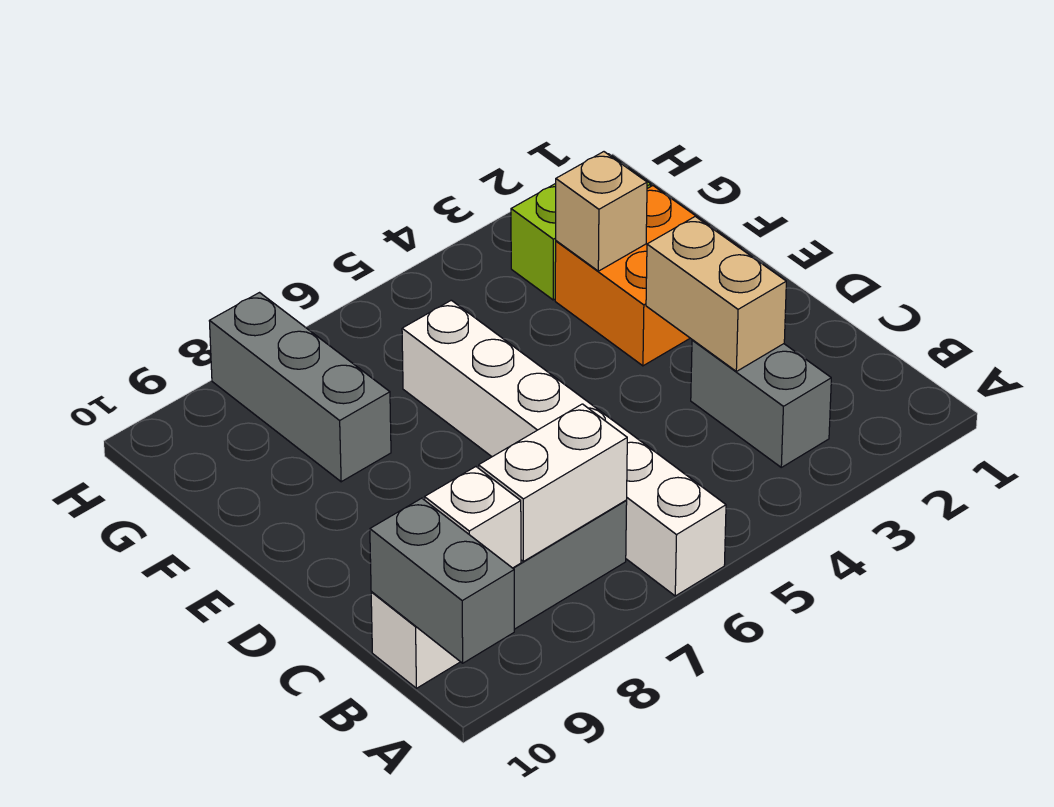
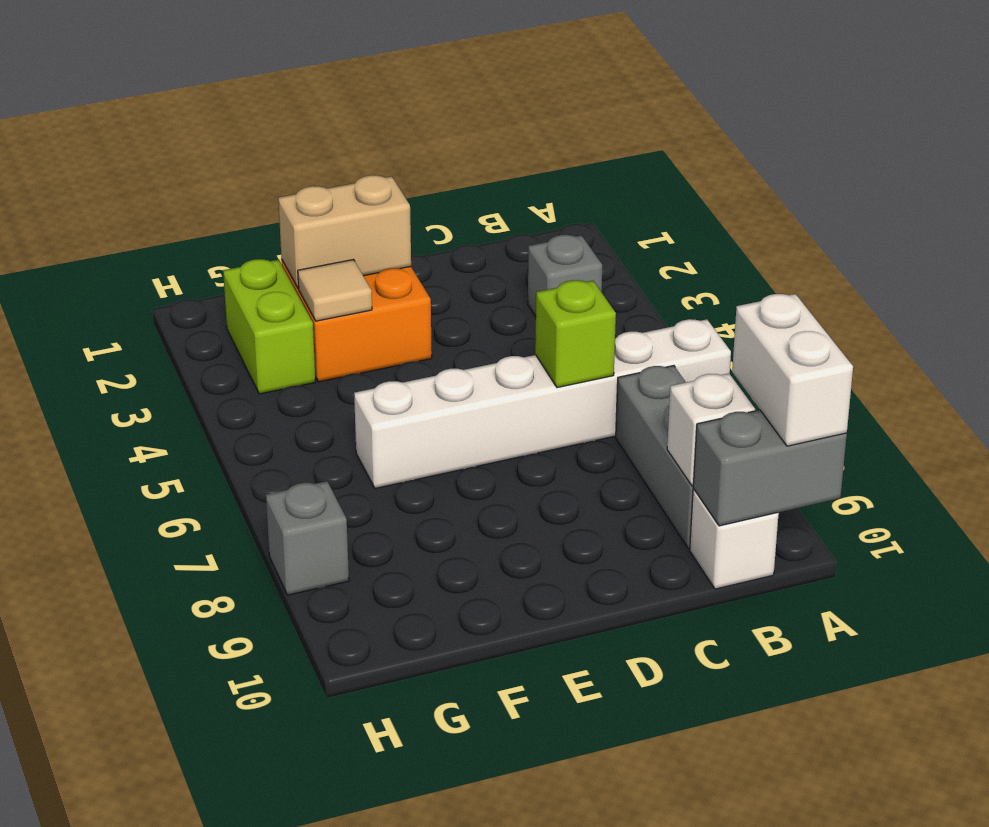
grey 1x2 brick [691,340,831,467] -> grey 1x1 brick [528,235,602,316]
white 1x2 brick [479,404,627,561] -> white 1x2 brick moved to [732,294,853,446]
tan 1x2 brick [646,216,786,371] -> tan 1x2 brick moved to [278,175,411,288]
none -> lime 1x1 brick [535,280,616,388]
tan 1x1 brick [556,152,647,271] -> tan 1x1 tile [298,260,372,321]
grey 1x3 brick [210,293,391,482] -> grey 1x1 brick [266,481,349,595]

